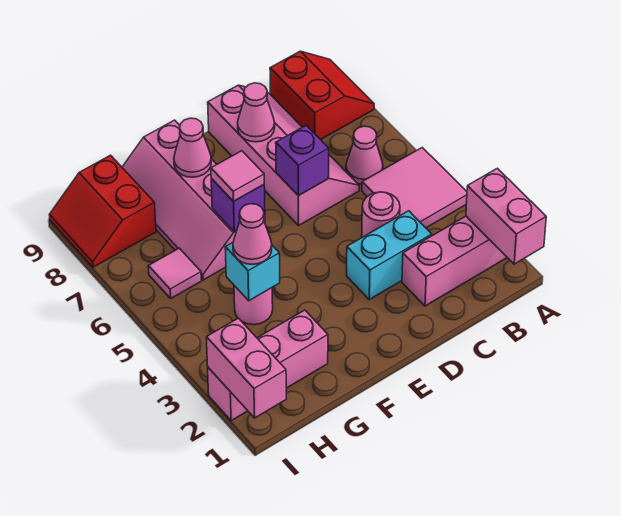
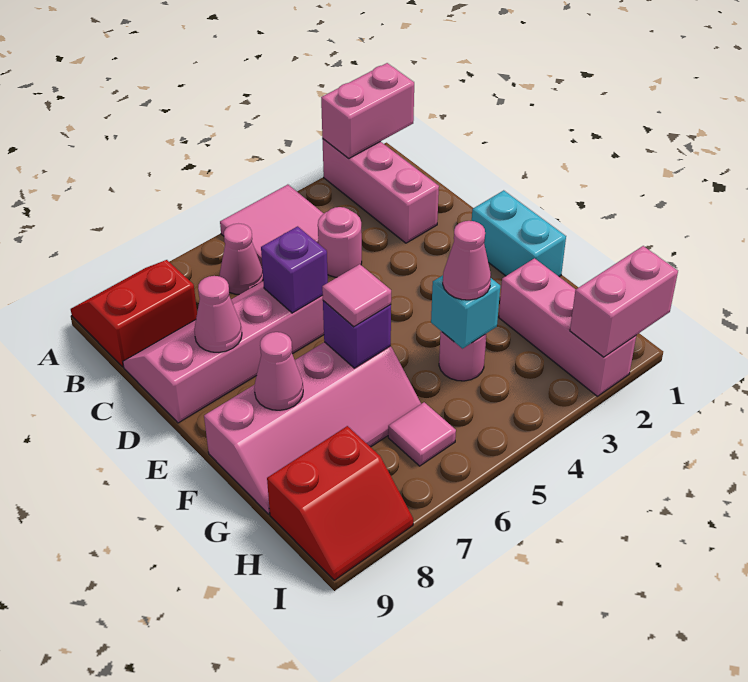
cyan 1x2 brick [347,211,432,299] -> cyan 1x2 brick moved to [472,190,566,277]

